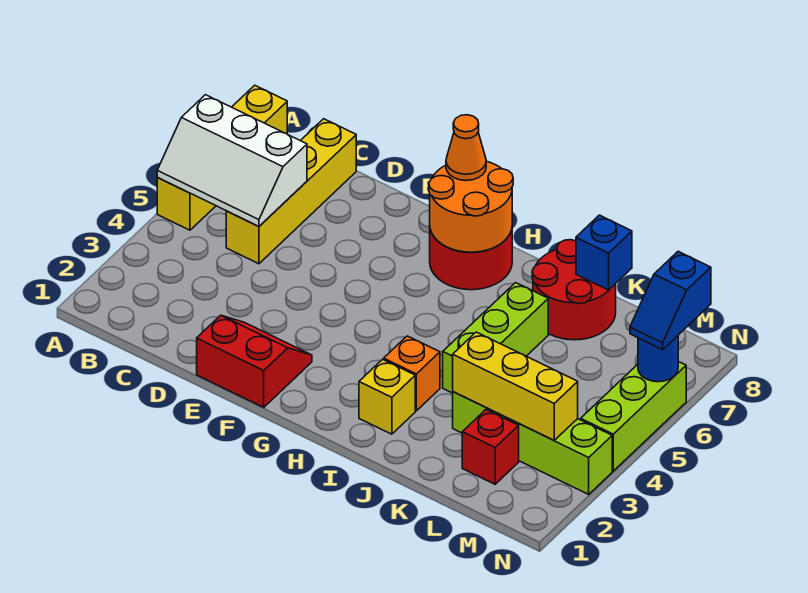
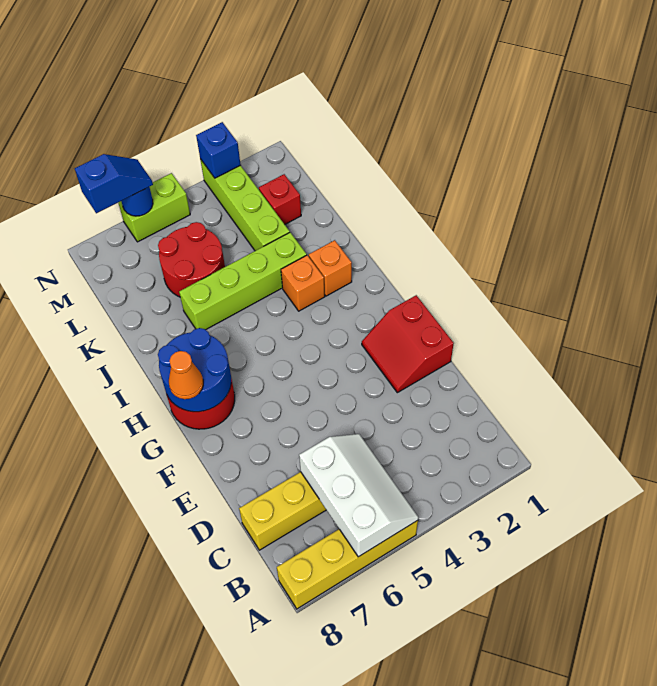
orange 2x2 round brick [429,161,513,252] -> blue 2x2 round brick [158,328,231,412]
yellow 1x1 brick [359,359,415,434] -> orange 1x1 brick [309,240,352,296]
lime 1x3 brick [443,283,548,393] -> lime 1x4 brick [179,232,307,330]
red 2x2 round brick [532,240,616,340] -> red 2x2 round brick moved to [158,222,225,297]
yellow 1x3 brick [453,332,578,440] -> none
blue 1x1 brick [576,215,632,290] -> blue 1x1 brick moved to [196,122,241,178]
lime 1x3 brick [581,362,686,471] -> lime 1x2 brick [118,173,190,242]

